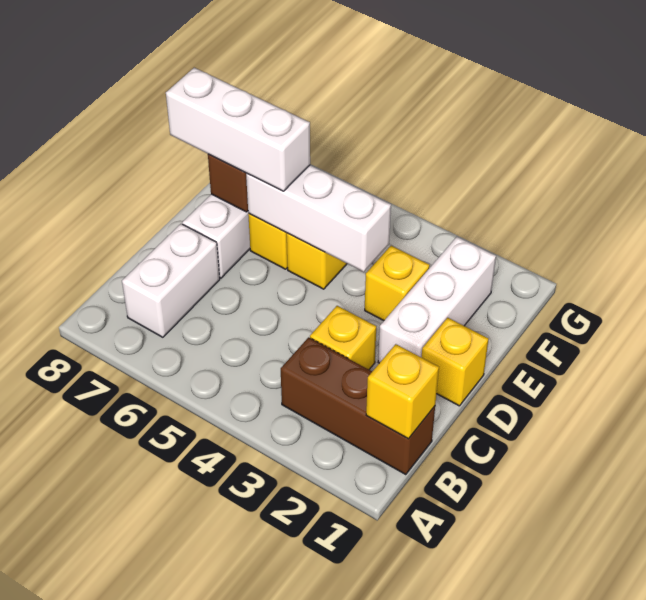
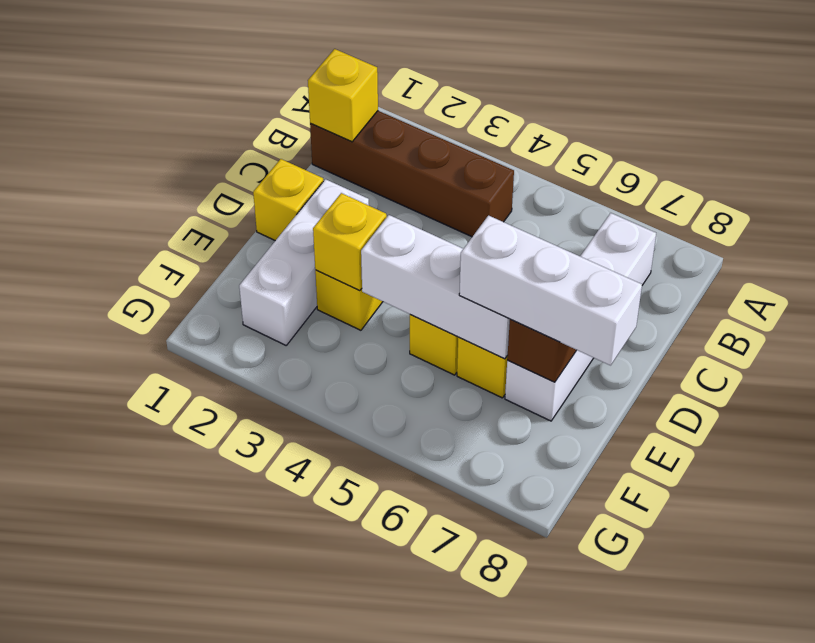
brown 1x3 brick [281,337,435,475] -> brown 1x4 brick [310,111,514,237]
yellow 1x1 brick [310,306,376,369] -> yellow 1x1 brick moved to [313,193,387,291]

